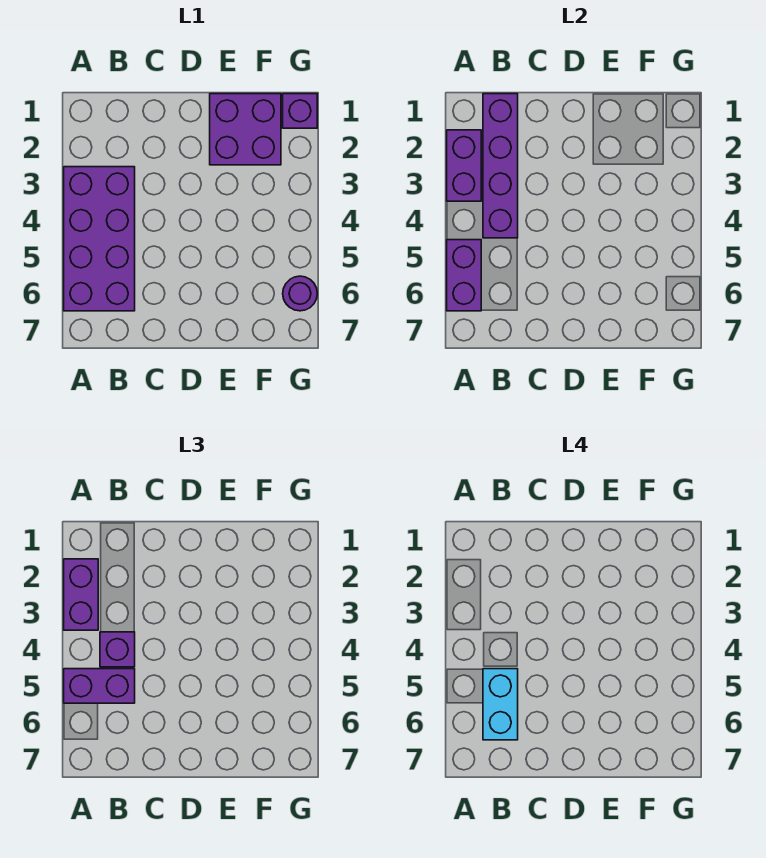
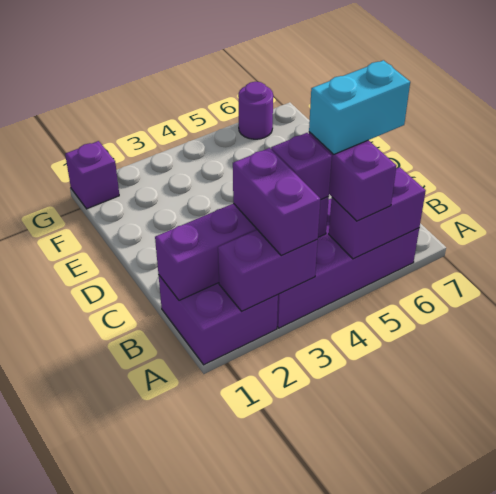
purple 1x2 brick [64,559,98,630] -> purple 1x2 brick turned to [233,148,321,256]
purple 2x2 brick [210,94,281,165] -> purple 2x2 brick moved to [159,276,278,365]

